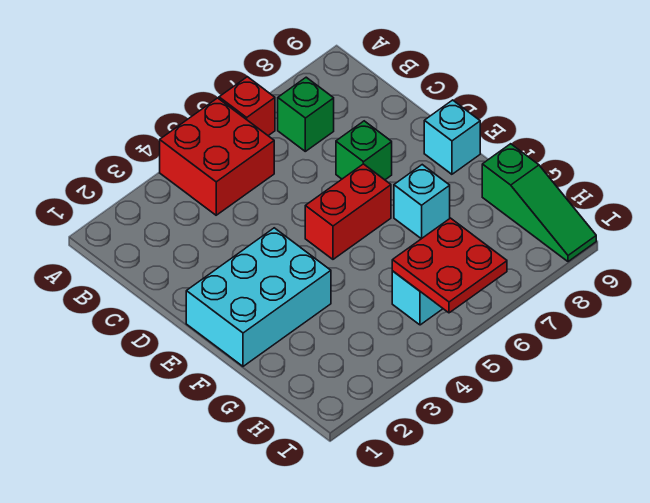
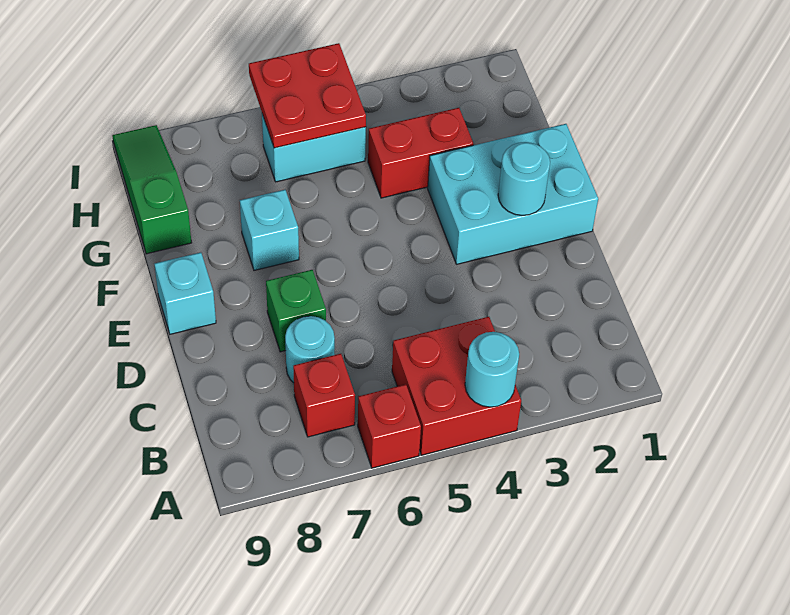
none -> cyan 1x1 round brick [465,332,519,407]
green 1x1 brick [278,77,334,151] -> red 1x1 brick [293,354,355,437]
none -> cyan 1x1 round brick [285,316,335,383]
none -> cyan 1x1 round brick [498,142,550,215]
red 1x2 brick [305,164,391,259] -> red 1x2 brick moved to [368,108,473,198]

